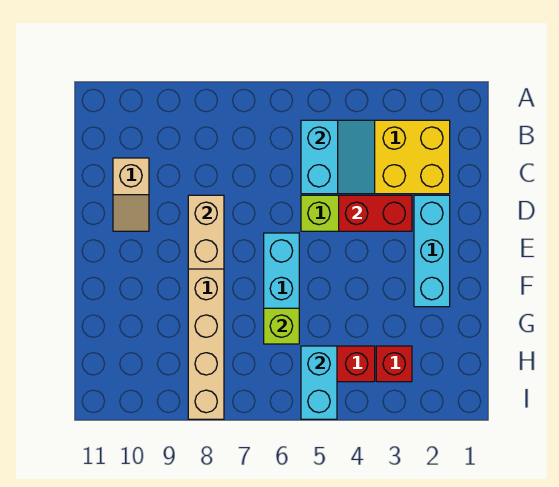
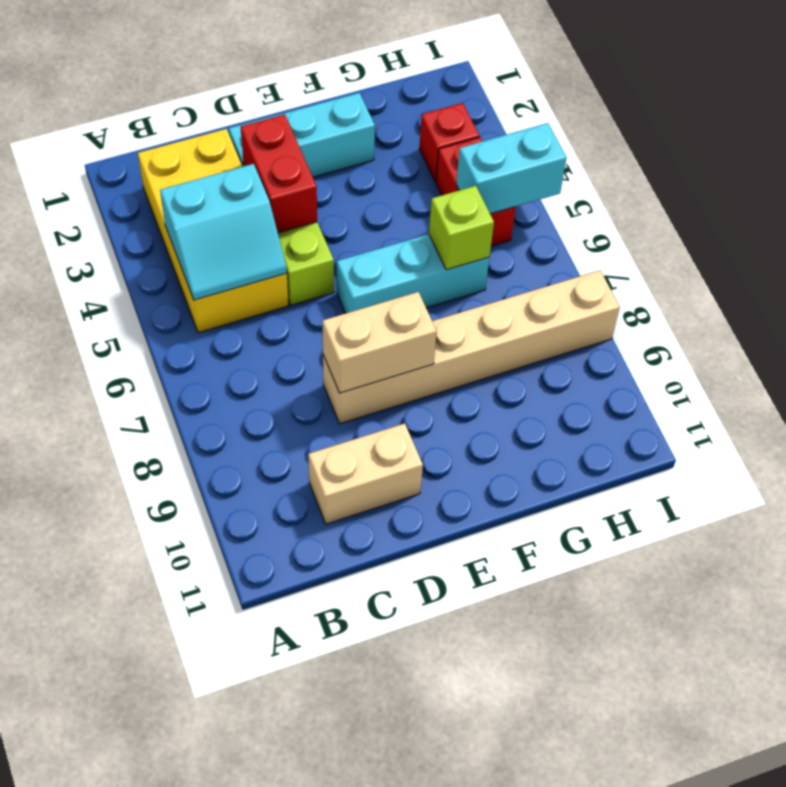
cyan 2x2 slope [301,120,375,194] -> cyan 2x2 slope turned to [160,164,287,300]
tan 1x2 slope [113,158,149,231] -> tan 1x2 brick [308,423,423,524]

